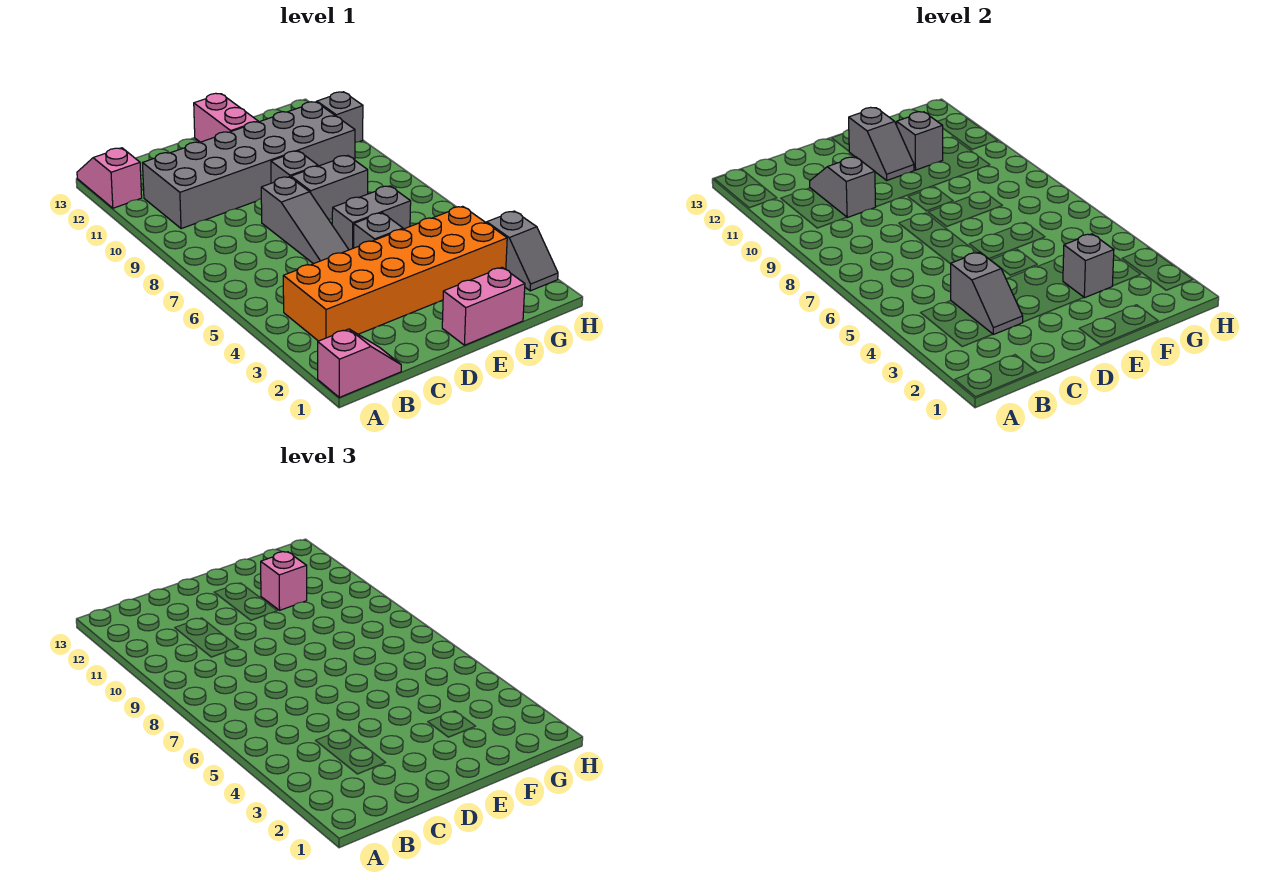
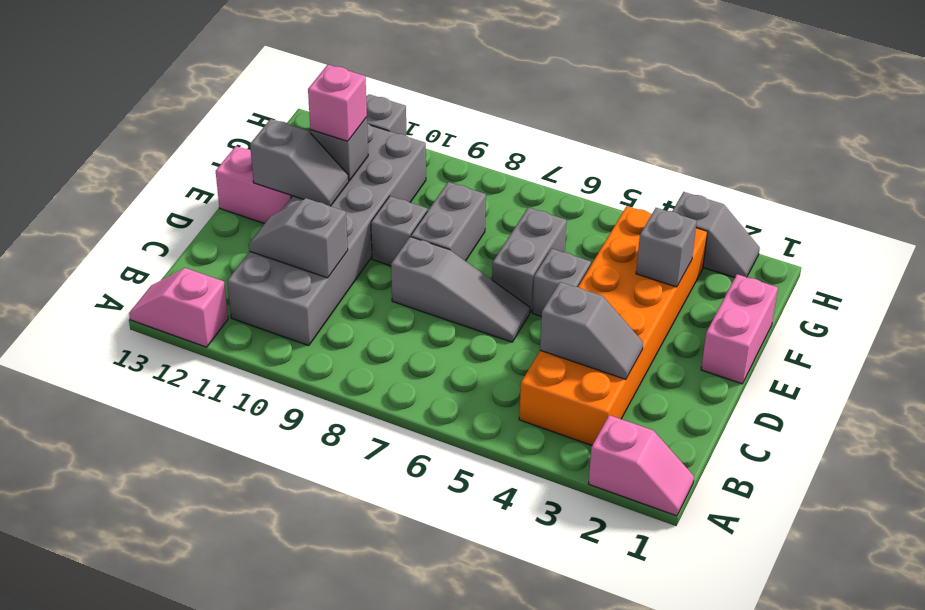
pink 1x2 slope [318,329,401,397] -> pink 1x2 slope turned to [588,415,694,516]

